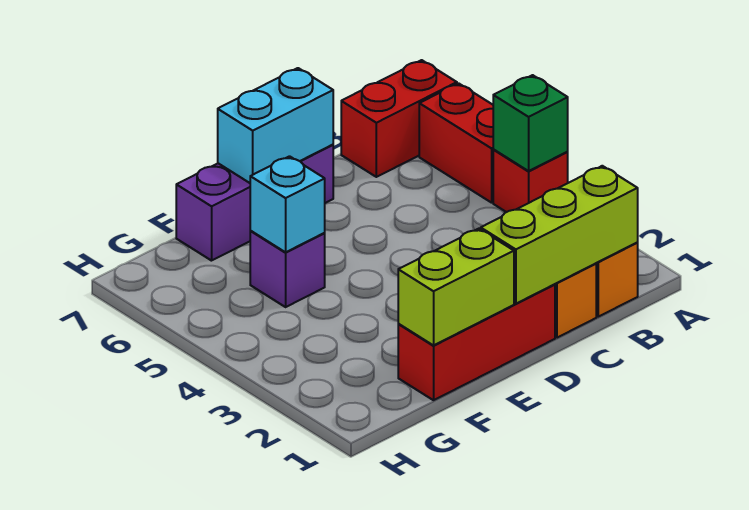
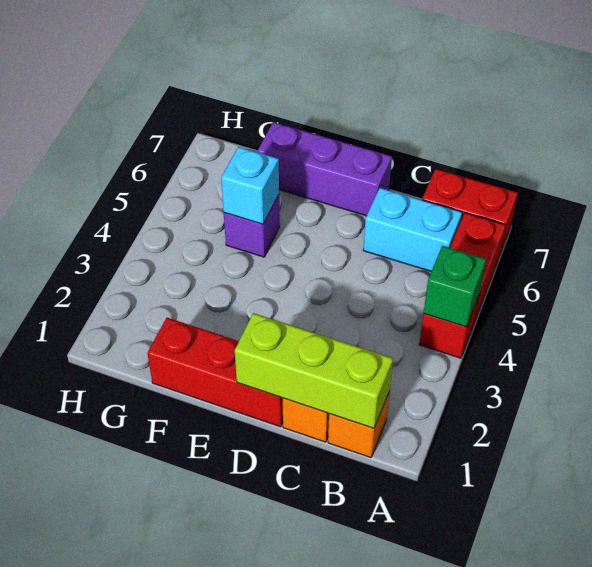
cyan 1x2 brick [218,68,333,183] -> cyan 1x2 brick moved to [363,188,462,271]
lime 1x2 brick [398,229,514,345] -> none

